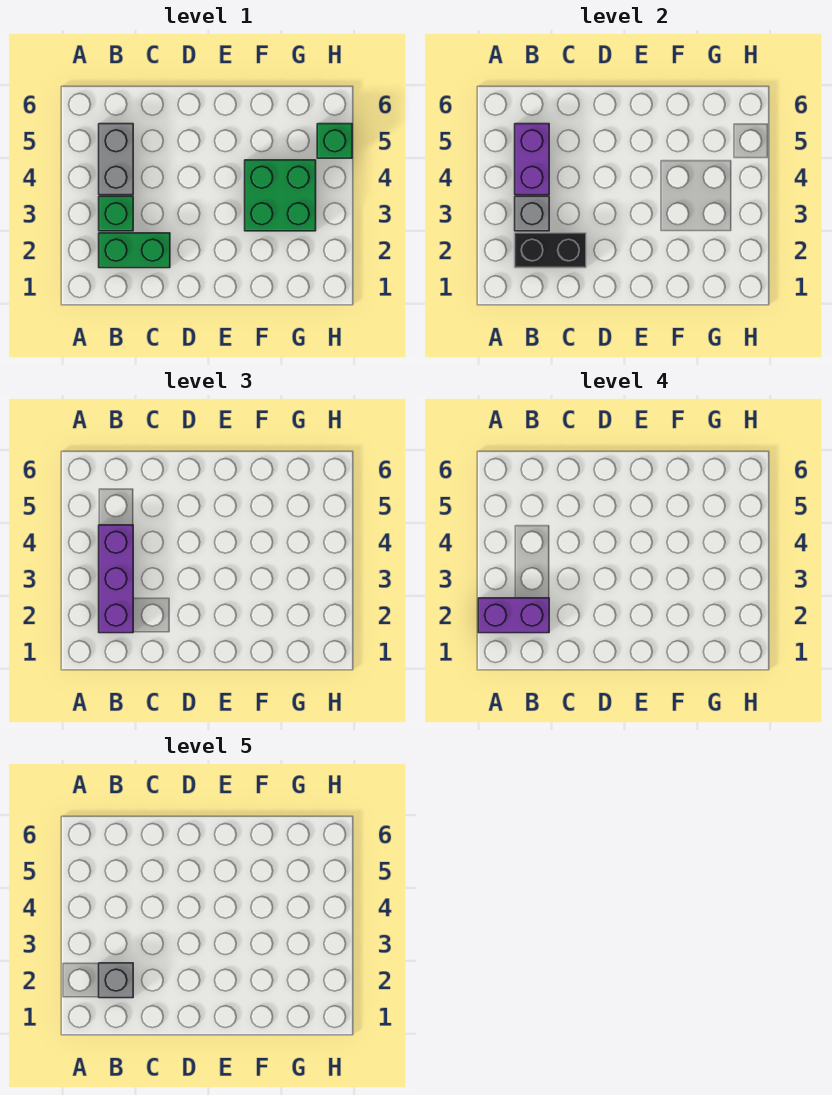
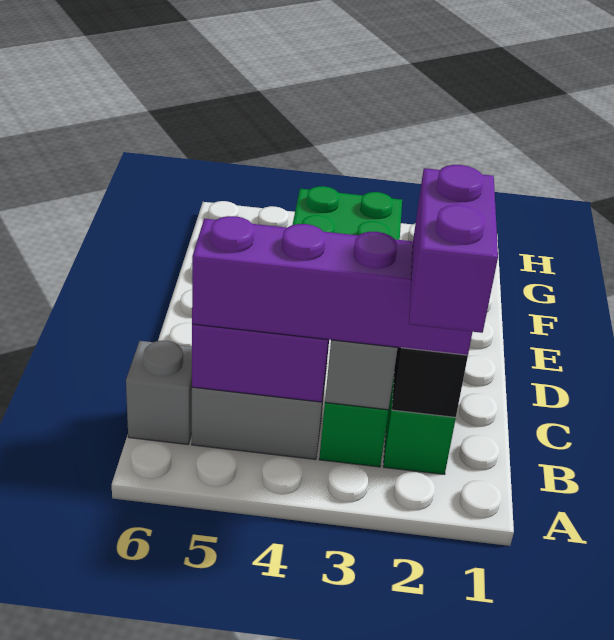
purple 1x3 brick [99,525,133,633] -> purple 1x4 brick [192,216,472,355]
grey 1x1 brick [99,963,133,998] -> grey 1x1 brick moved to [126,341,192,444]
green 1x1 brick [317,124,352,158] -> none

